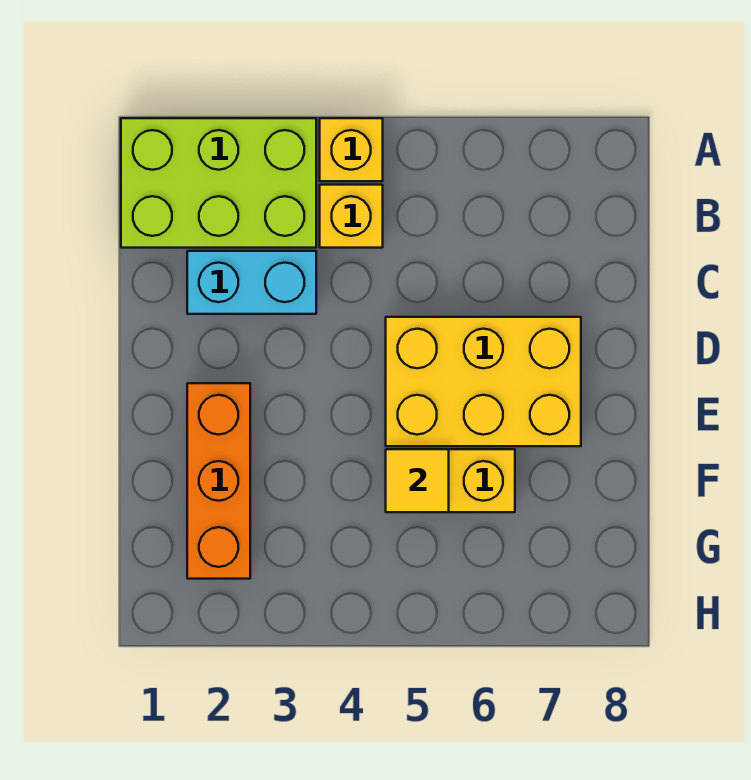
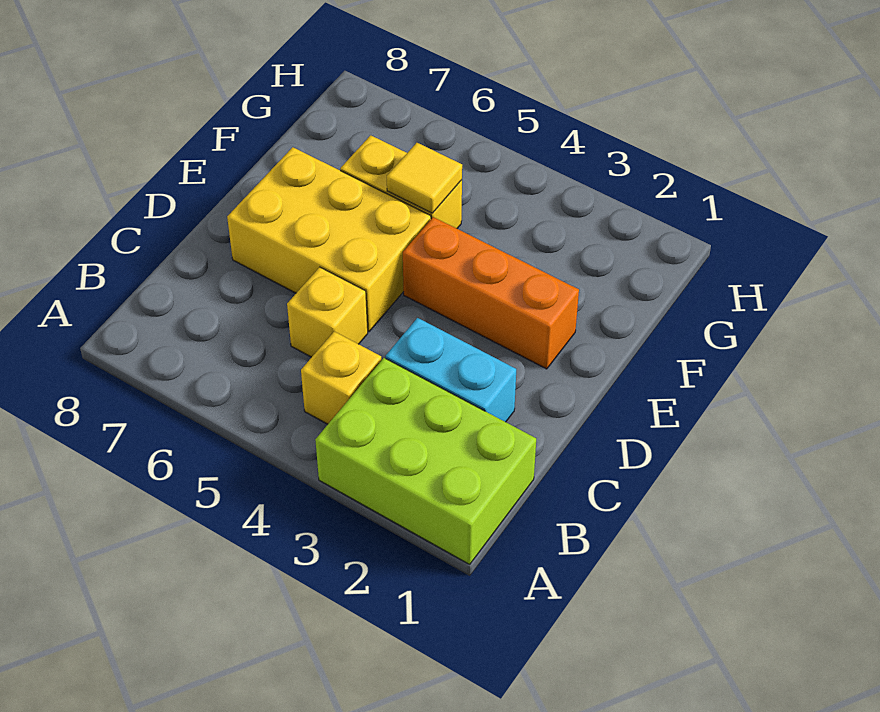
yellow 1x1 brick [320,118,383,181] -> yellow 1x1 brick moved to [287,267,368,357]
orange 1x3 brick [187,383,250,579] -> orange 1x3 brick turned to [403,217,579,369]

